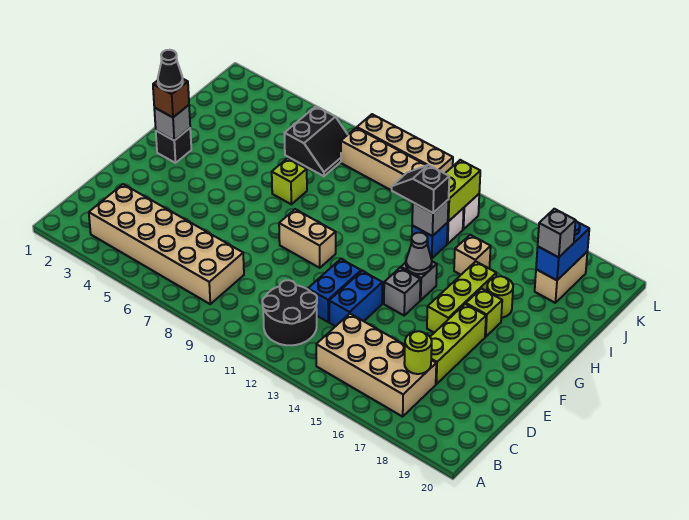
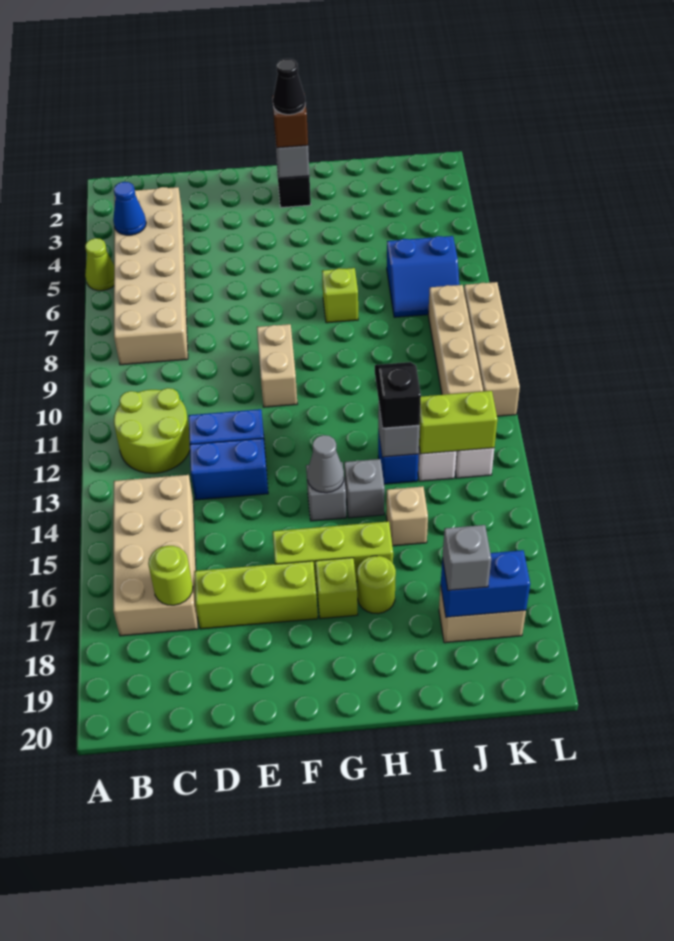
none -> lime 1x1 cone [85,238,114,291]
none -> blue 1x1 cone [113,182,146,235]
black 2x2 round brick [262,280,317,345] -> lime 2x2 round brick [114,388,190,473]
grey 1x1 brick [384,268,420,315] -> grey 1x1 brick moved to [344,459,385,518]
black 2x2 slope [284,106,348,176] -> blue 2x2 slope [387,236,459,317]

